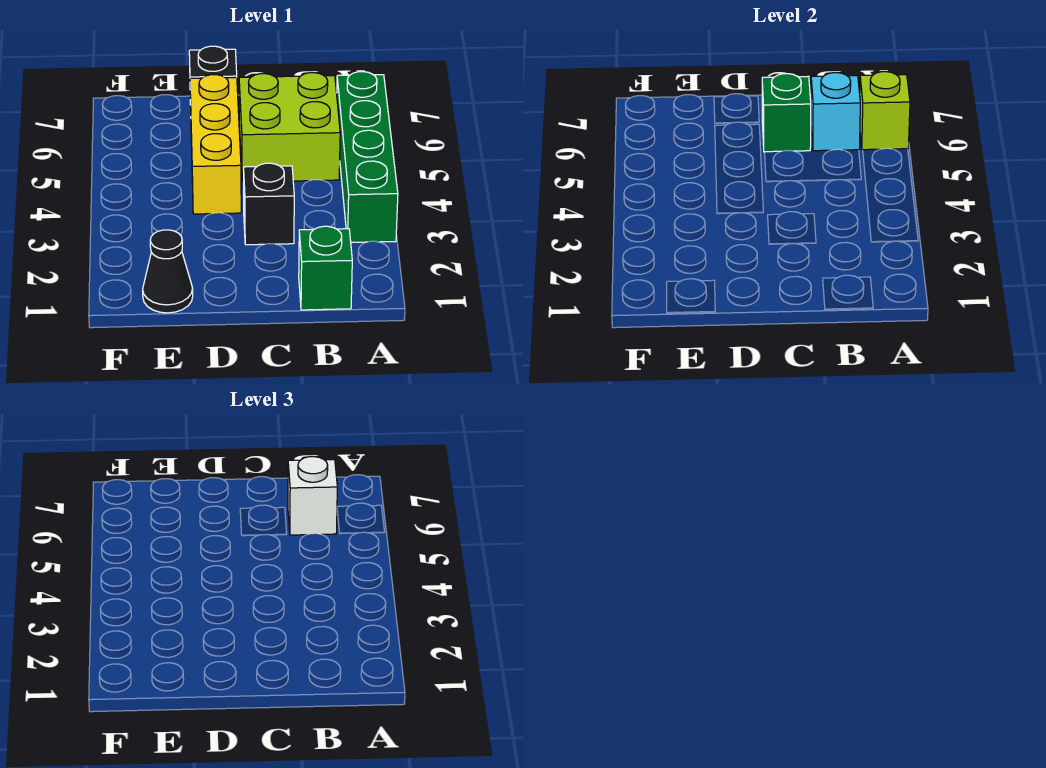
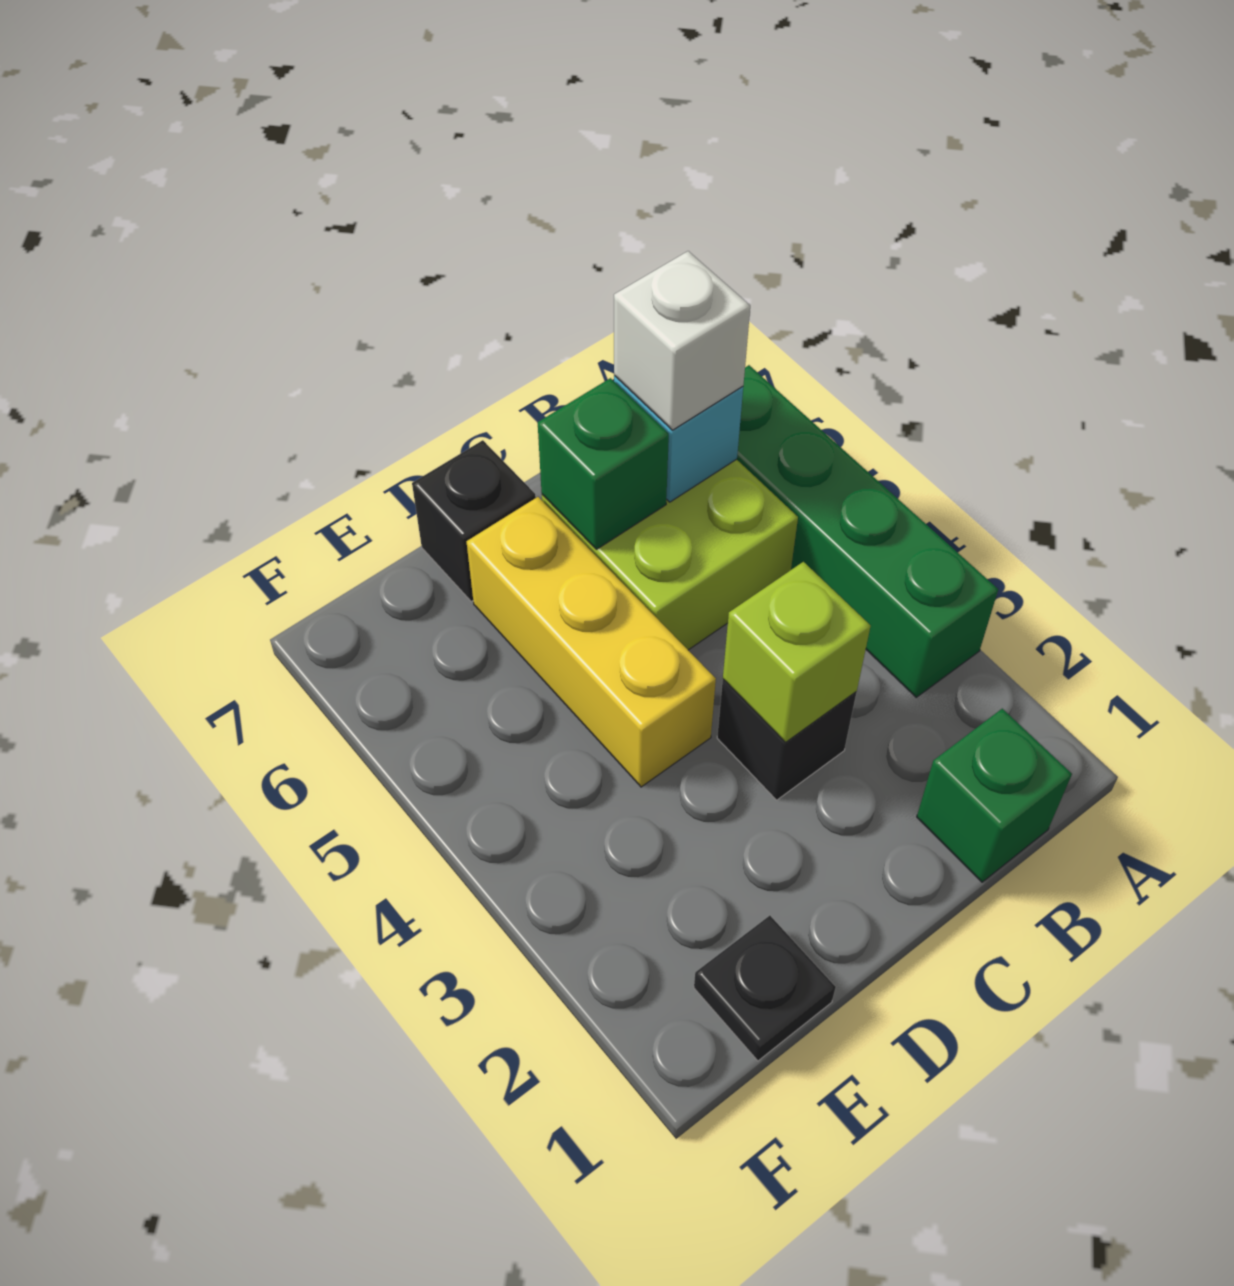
lime 1x1 brick [860,72,910,150] -> lime 1x1 brick moved to [723,562,870,742]
black 1x1 cone [143,230,193,313] -> black 1x1 plate [694,916,836,1061]

